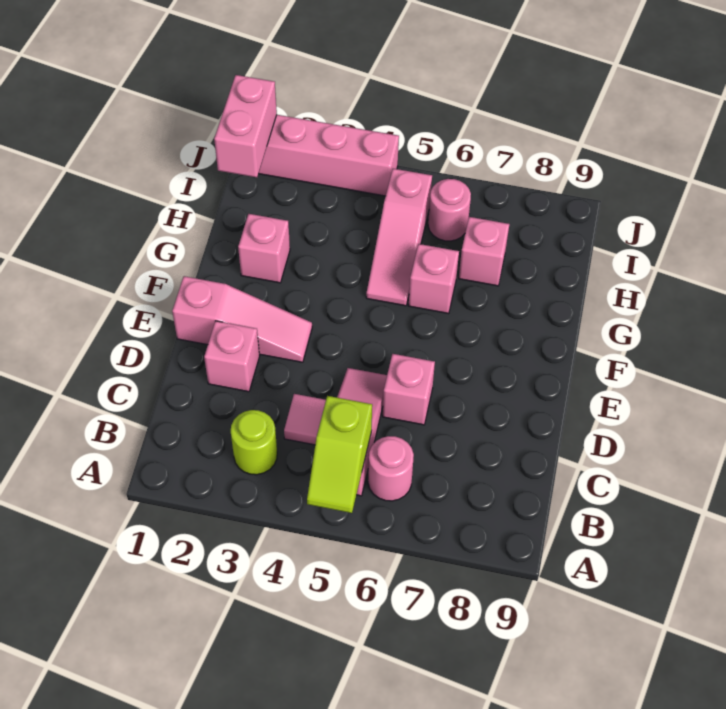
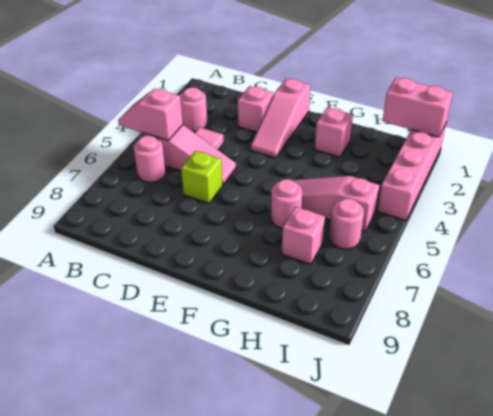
lime 1x2 slope [307,396,372,513] -> pink 1x2 slope [118,89,183,141]
lime 1x1 round brick [231,410,277,475] -> pink 1x1 round brick [180,87,207,132]
pink 1x1 brick [383,354,435,425] -> lime 1x1 brick [181,151,223,203]
pink 1x1 brick [409,244,459,314] -> pink 1x1 round brick [271,179,302,228]

